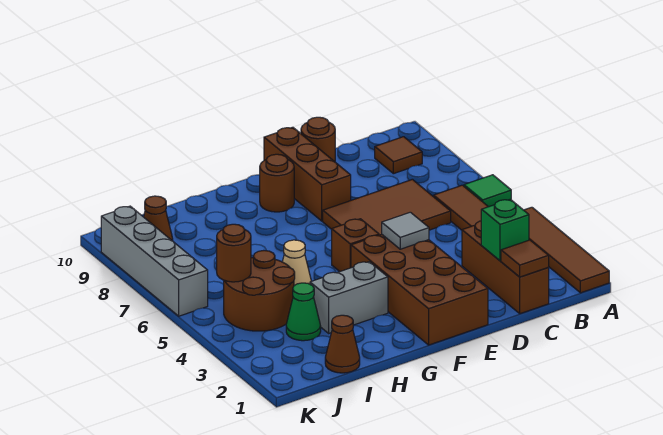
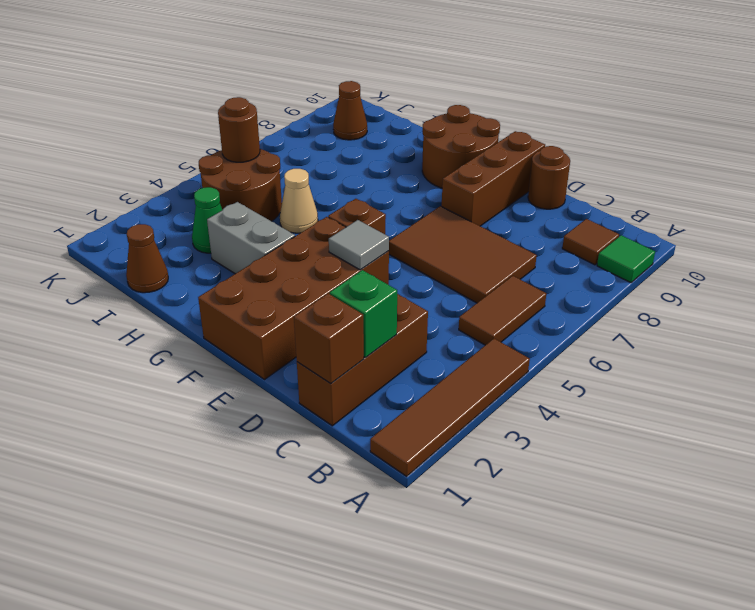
green 1x1 tile [464,175,511,207] -> green 1x1 tile moved to [597,235,655,283]
brown 1x1 tile [501,240,549,277] -> brown 1x1 brick [294,294,364,384]
brown 1x1 round brick [260,154,294,212] -> brown 2x2 round brick [422,105,500,188]
grey 1x4 brick [101,206,208,316] -> none

